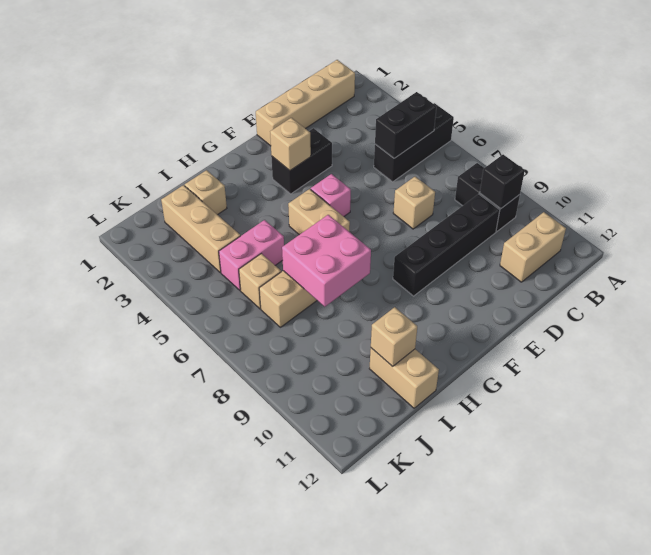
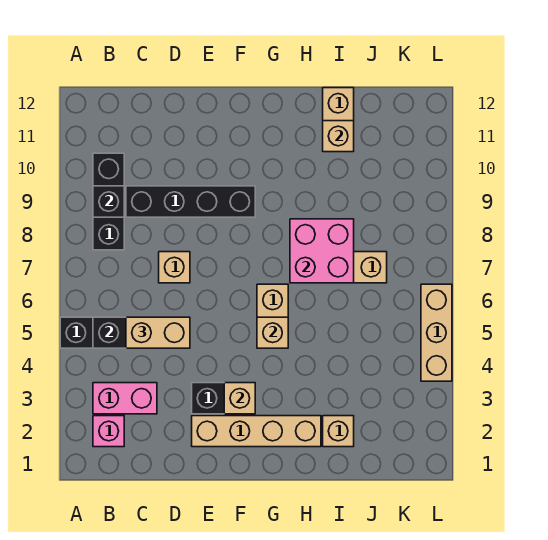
tan 1x4 brick [256,60,355,146] -> tan 1x4 brick moved to [192,416,321,447]
black 1x2 brick [455,163,520,232] -> black 1x3 brick [93,153,124,250]
tan 1x2 brick [500,212,566,282] -> tan 1x2 brick moved to [126,317,190,348]
pink 1x1 brick [311,174,351,217] -> pink 1x1 brick moved to [93,416,124,447]
pink 1x2 brick [219,220,284,290] -> pink 1x2 brick moved to [93,383,157,414]
tan 1x3 brick [161,185,240,272] -> tan 1x3 brick moved to [421,284,452,381]
tan 1x1 brick [239,254,281,309] -> tan 1x1 brick moved to [257,317,288,348]

